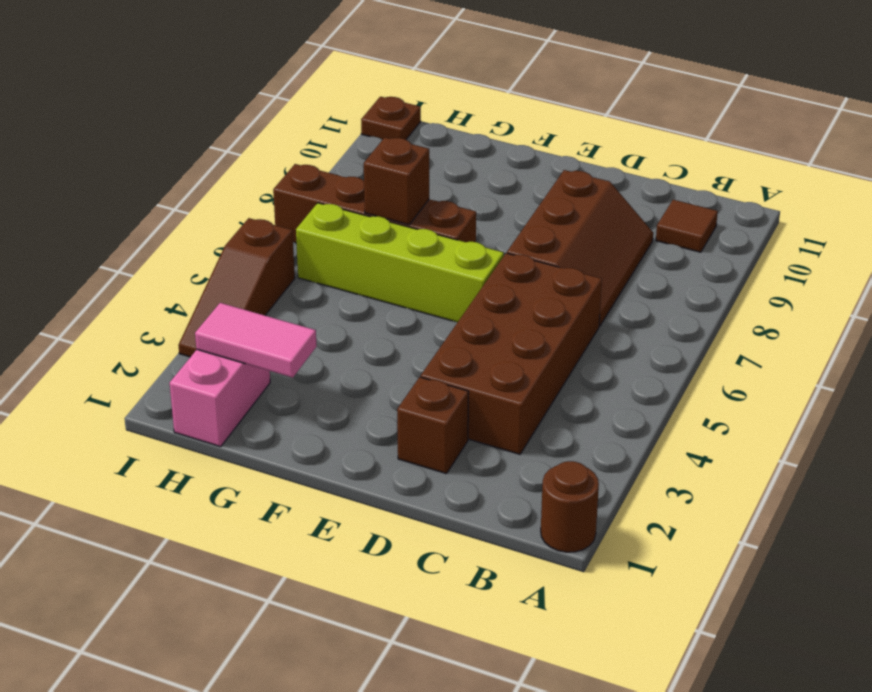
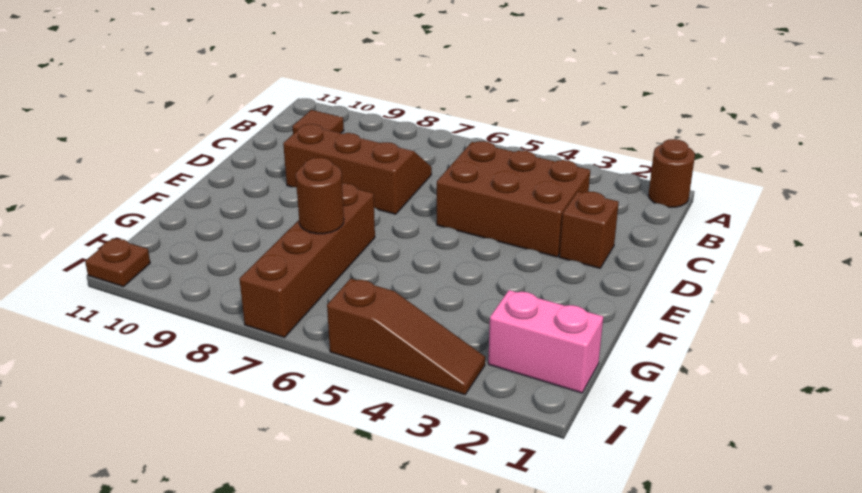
brown 2x4 brick [421,253,602,454] -> brown 2x3 brick [437,141,590,257]
lime 1x4 brick [296,203,504,322] -> none
pink 1x2 tile [195,303,317,378] -> none
brown 1x1 brick [364,138,429,225] -> brown 1x1 round brick [296,158,344,234]

